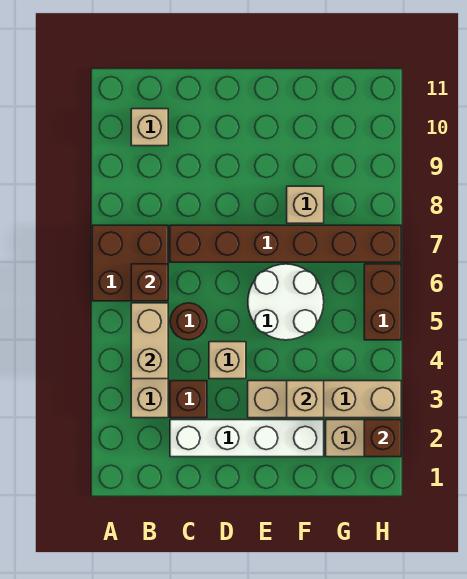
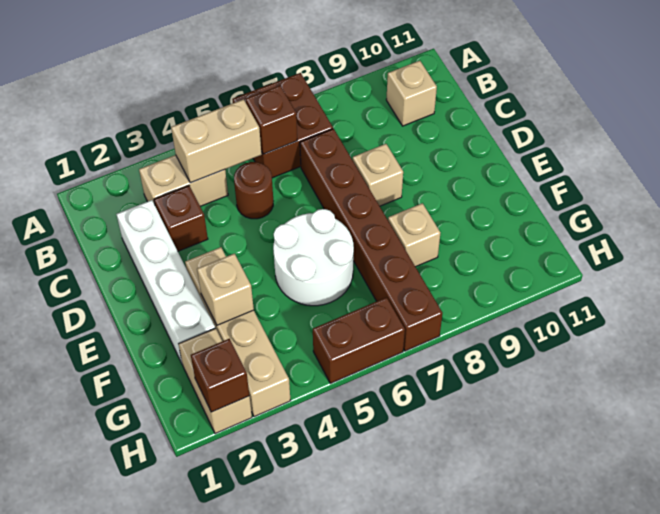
tan 1x1 brick [209,342,246,379] -> tan 1x1 brick moved to [353,144,403,206]

